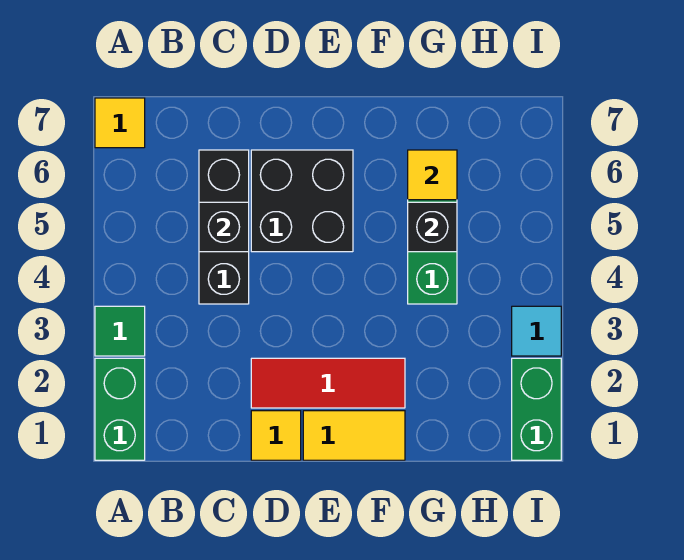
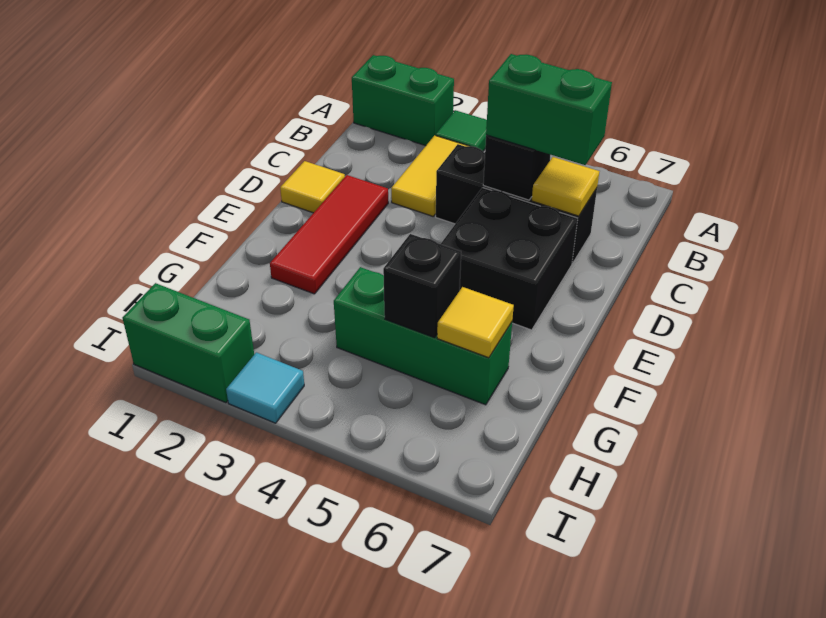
yellow 1x1 tile [95,98,145,148] -> yellow 1x1 tile moved to [532,157,599,216]
none -> green 1x2 brick [486,54,612,165]
yellow 1x2 tile [303,411,405,460] -> yellow 1x2 tile moved to [391,135,467,216]

